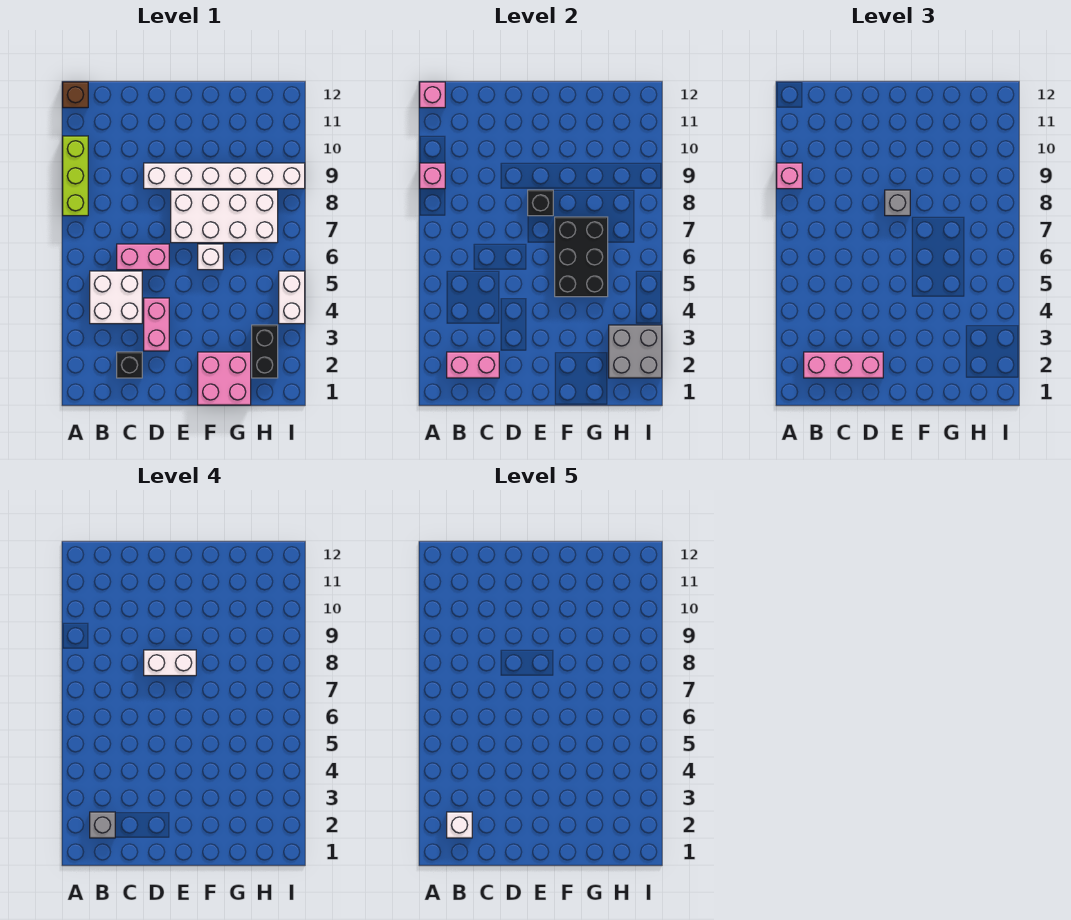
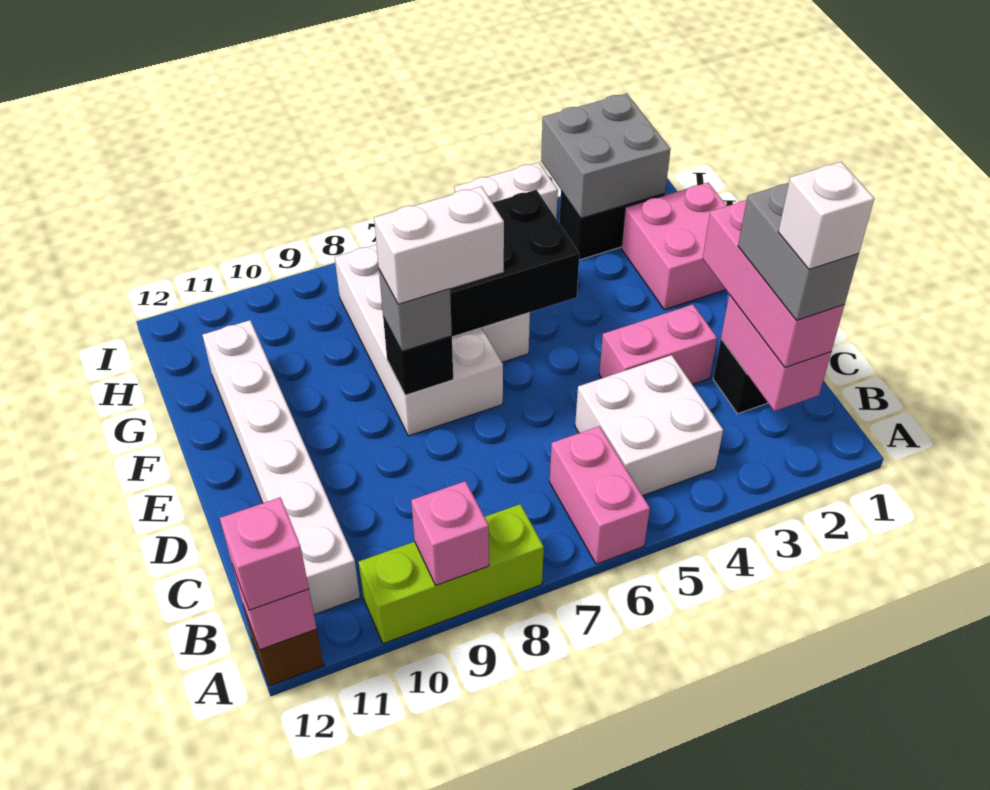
pink 1x1 brick [777,163,802,189] -> pink 1x1 brick moved to [220,497,309,610]
grey 1x1 brick [90,812,115,838] -> grey 1x2 brick [738,183,859,320]
pink 1x2 brick [117,244,169,270] -> pink 1x2 brick moved to [550,426,650,564]
white 1x2 brick [144,650,196,676] -> white 1x2 brick turned to [374,186,504,304]
white 1x6 brick [144,163,305,189] -> white 1x6 brick moved to [202,320,360,615]

